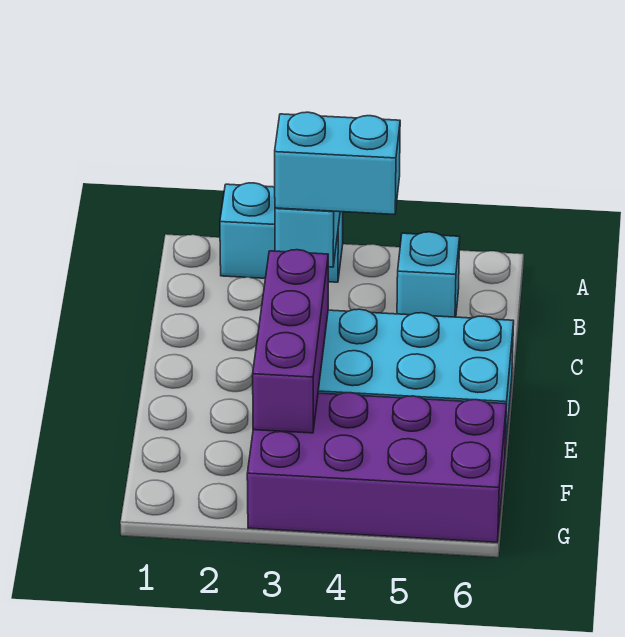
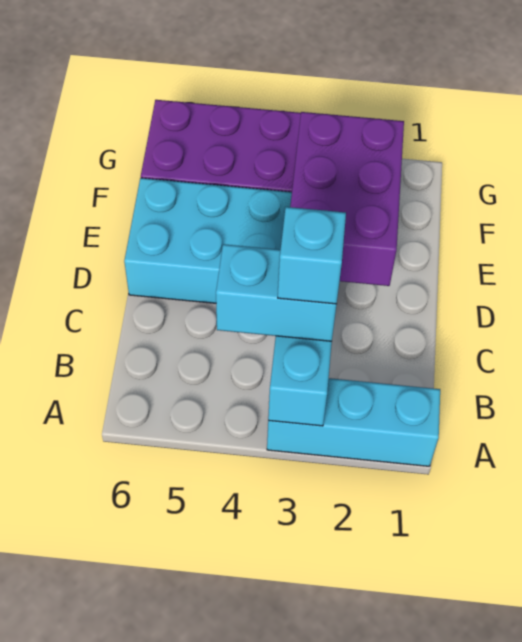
cyan 1x2 brick [220,183,343,282] -> cyan 1x3 brick [267,378,440,466]
cyan 1x1 brick [397,232,460,317] -> cyan 1x1 brick moved to [278,207,346,304]
purple 1x3 brick [253,250,328,433] -> purple 2x3 brick [290,112,404,286]

